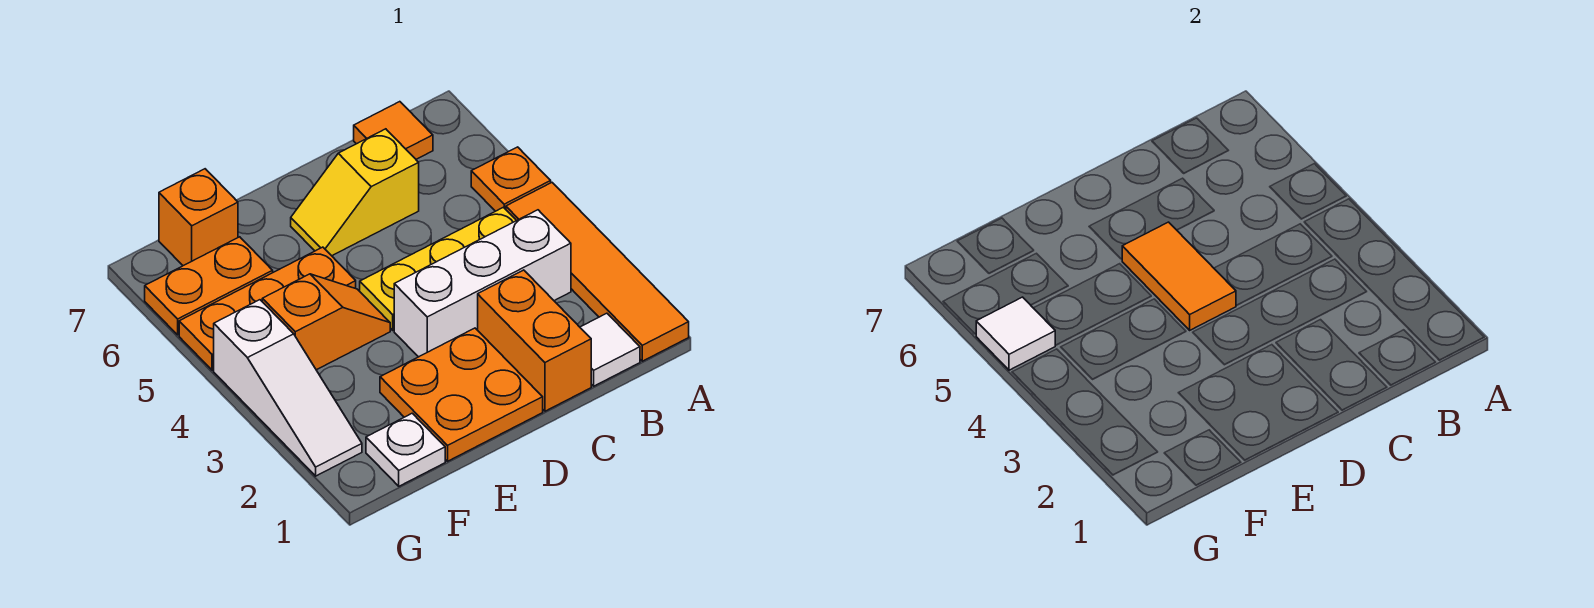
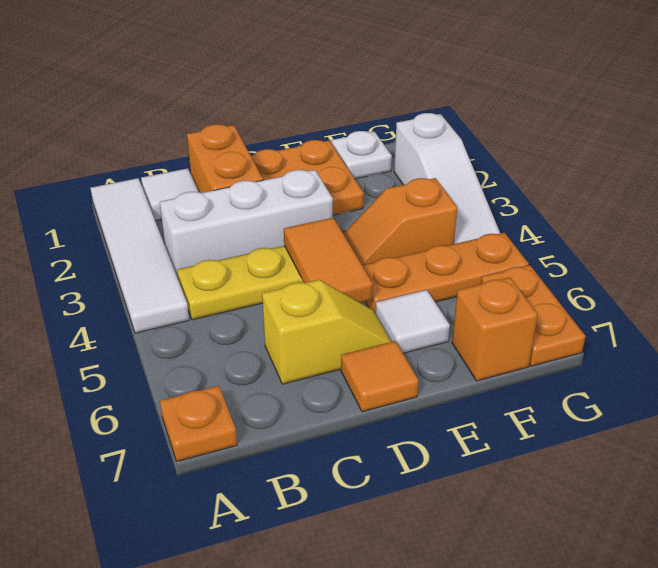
orange 1x4 tile [506,183,689,361] -> white 1x4 tile [91,178,189,333]
orange 1x1 plate [471,147,551,211] -> orange 1x1 plate moved to [160,386,237,461]
orange 1x1 tile [354,102,433,159] -> orange 1x1 tile moved to [341,341,419,412]
orange 1x2 plate [145,237,273,335] -> orange 1x2 plate turned to [481,265,586,366]
white 1x3 slope [214,300,362,476] -> white 1x3 slope turned to [394,113,500,244]
white 1x1 tile [976,297,1055,370] -> white 1x1 tile moved to [375,290,450,353]

